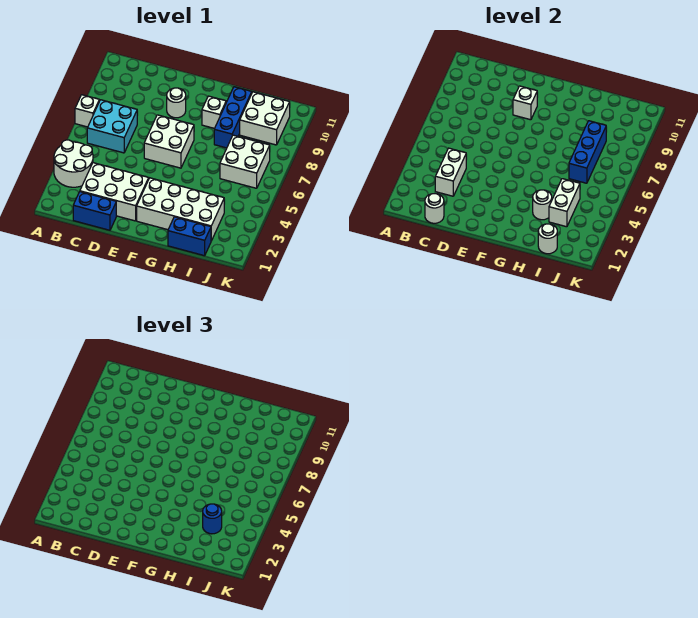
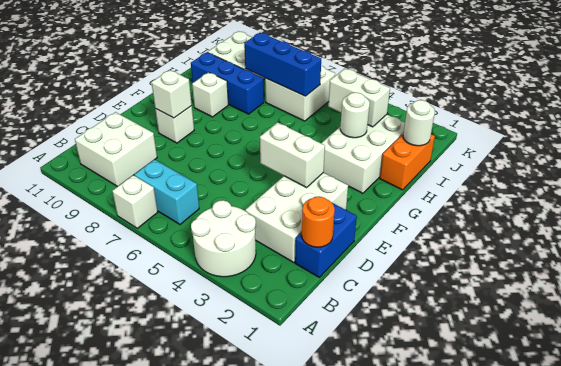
cyan 2x2 brick [87,100,137,153] -> cyan 1x2 brick [135,160,199,225]
white 1x1 round brick [425,194,444,223] -> orange 1x1 round brick [302,196,335,247]
white 1x2 brick [435,148,466,196] -> white 1x2 brick moved to [260,122,325,188]
white 2x2 brick [144,115,194,168] -> white 2x2 brick moved to [75,112,157,187]
white 1x1 round brick [167,88,186,118] -> white 1x1 brick [155,106,194,143]
white 2x4 brick [137,178,224,241] -> white 2x3 brick [321,115,405,193]
blue 1x2 brick [168,217,211,256] -> orange 1x2 brick [380,134,435,190]
blue 1x1 round brick [203,504,222,534] -> none

